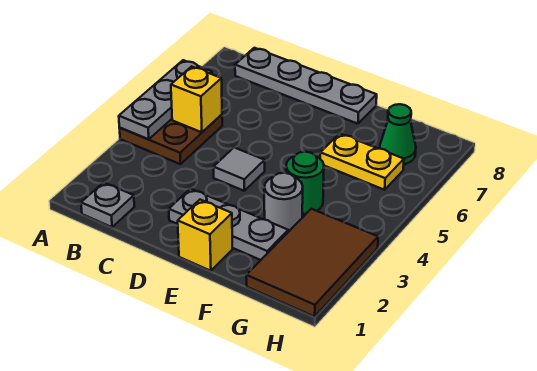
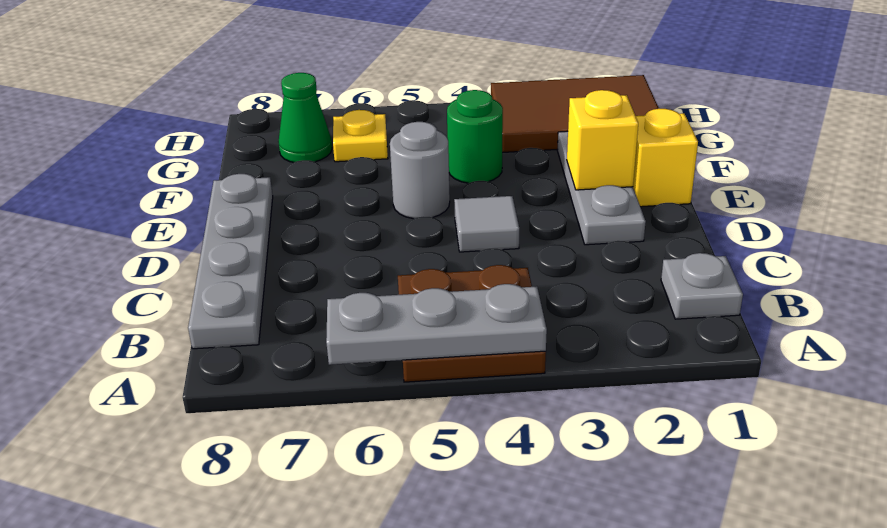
yellow 1x1 brick [171,66,222,132] -> yellow 1x1 brick moved to [567,90,638,190]
grey 1x1 round brick [264,173,303,232] -> grey 1x1 round brick moved to [390,122,450,219]
yellow 1x2 plate [320,133,404,190] -> yellow 1x1 plate [333,110,388,162]

